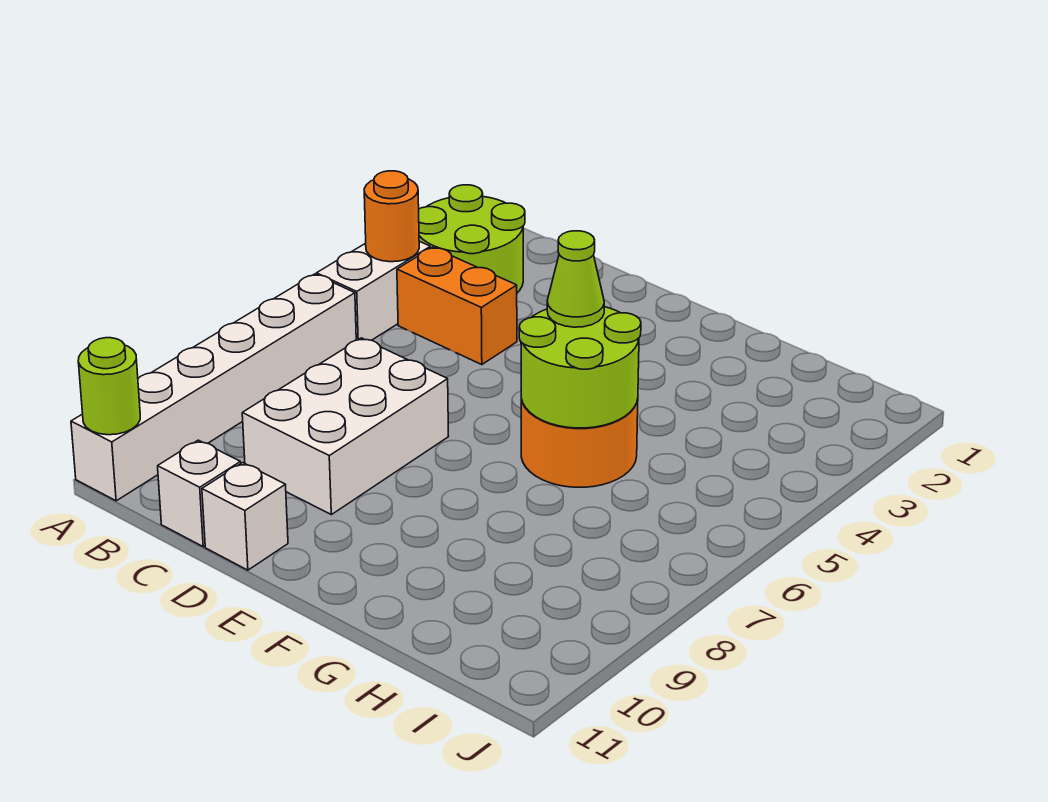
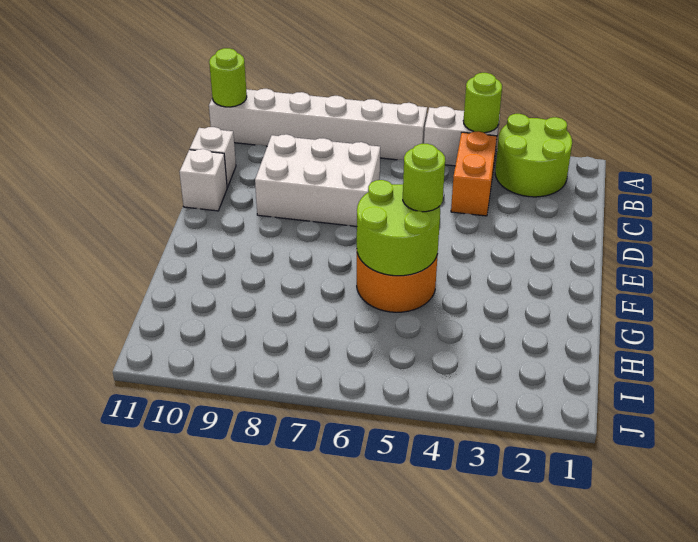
orange 1x1 round brick [364,171,419,262] -> lime 1x1 round brick [463,73,502,133]
lime 1x1 cone [547,231,604,327] -> lime 1x1 round brick [403,144,445,212]

